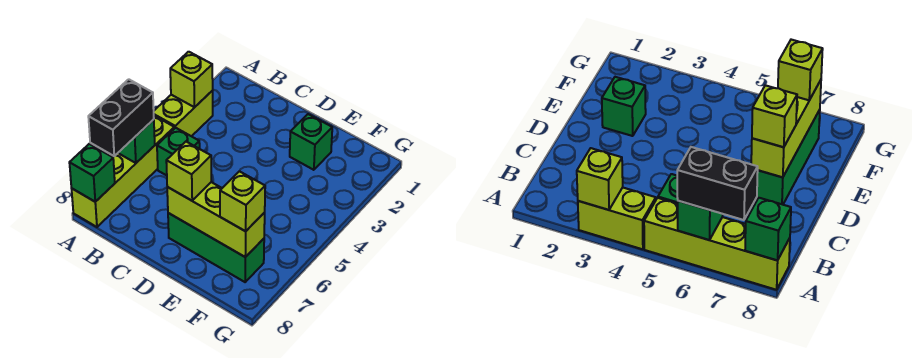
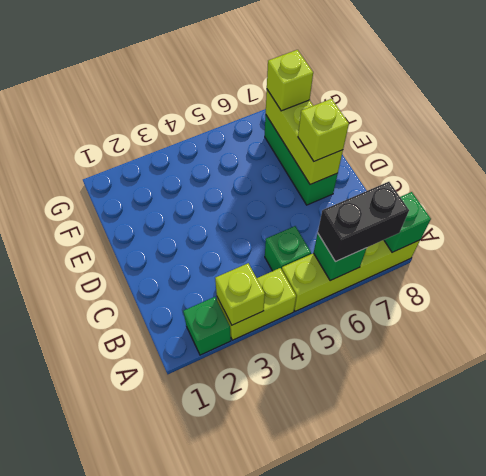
green 1x1 brick [290,114,332,170] -> green 1x1 brick moved to [183,297,231,355]

